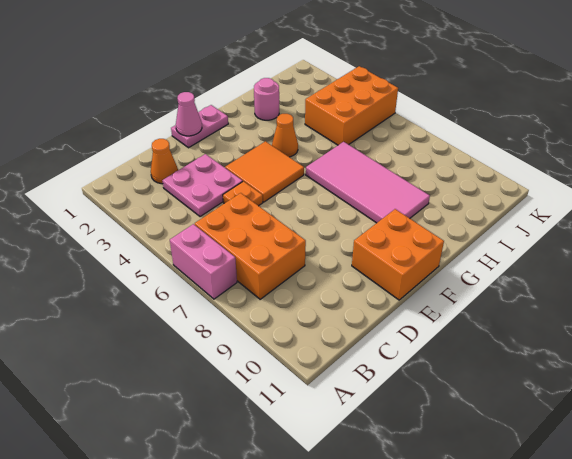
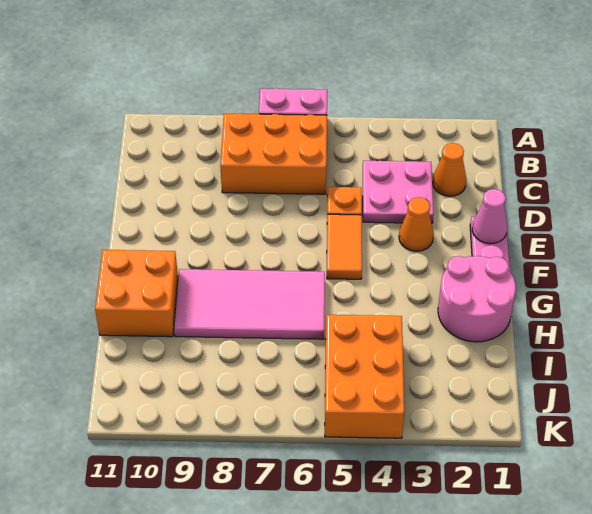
orange 2x2 tile [225,141,304,202] -> orange 1x2 tile [327,214,362,279]
orange 2x2 brick [352,209,444,300] -> orange 2x2 brick moved to [95,250,178,337]
orange 1x1 cone [272,114,298,157] -> orange 1x1 cone moved to [399,197,434,251]
pink 1x1 round brick [254,78,279,120] -> pink 2x2 round brick [438,256,516,342]

